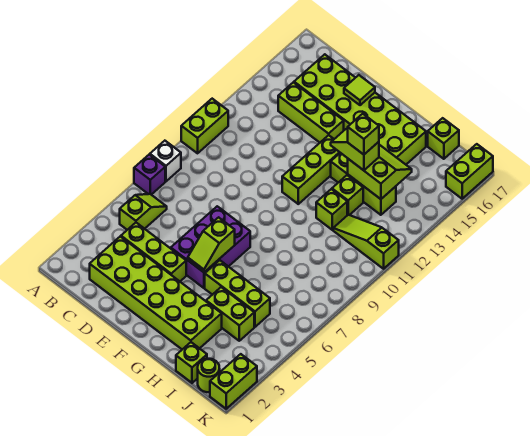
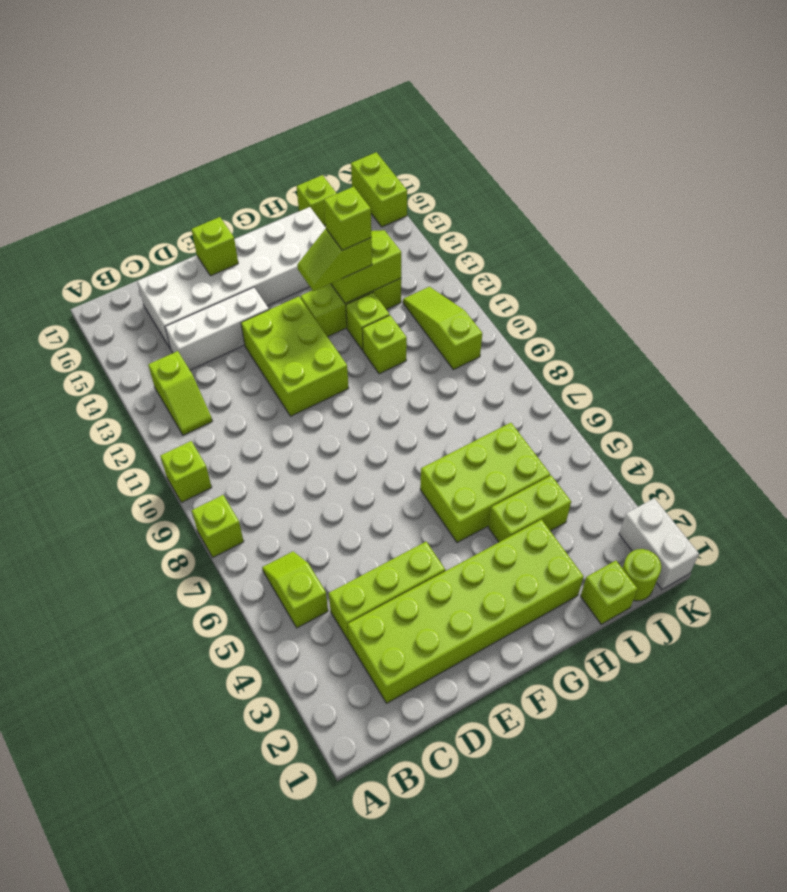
purple 1x1 brick [134,155,165,195] -> none
white 1x1 brick [150,141,181,181] -> lime 1x1 brick [192,495,244,557]
lime 1x2 brick [181,99,228,153] -> lime 1x1 brick [161,441,212,502]
lime 1x3 brick [278,82,344,142] -> white 1x3 brick [165,287,269,370]
lime 2x6 brick [294,54,426,164] -> white 2x6 brick [137,207,326,349]
purple 2x3 brick [171,206,250,288] -> none
lime 1x1 tile [344,75,375,105] -> lime 1x1 brick [192,217,238,276]
lime 1x2 slope [188,217,235,272] -> lime 1x2 slope moved to [148,351,212,435]
lime 1x3 brick [282,135,340,204] -> lime 2x3 brick [241,297,349,416]
lime 1x3 brick [205,260,270,327] -> lime 2x3 brick [420,423,550,543]
lime 1x3 slope [333,215,399,269] -> lime 1x3 slope turned to [403,287,482,370]
lime 1x2 brick [210,354,257,409] -> white 1x2 brick [619,498,699,589]

